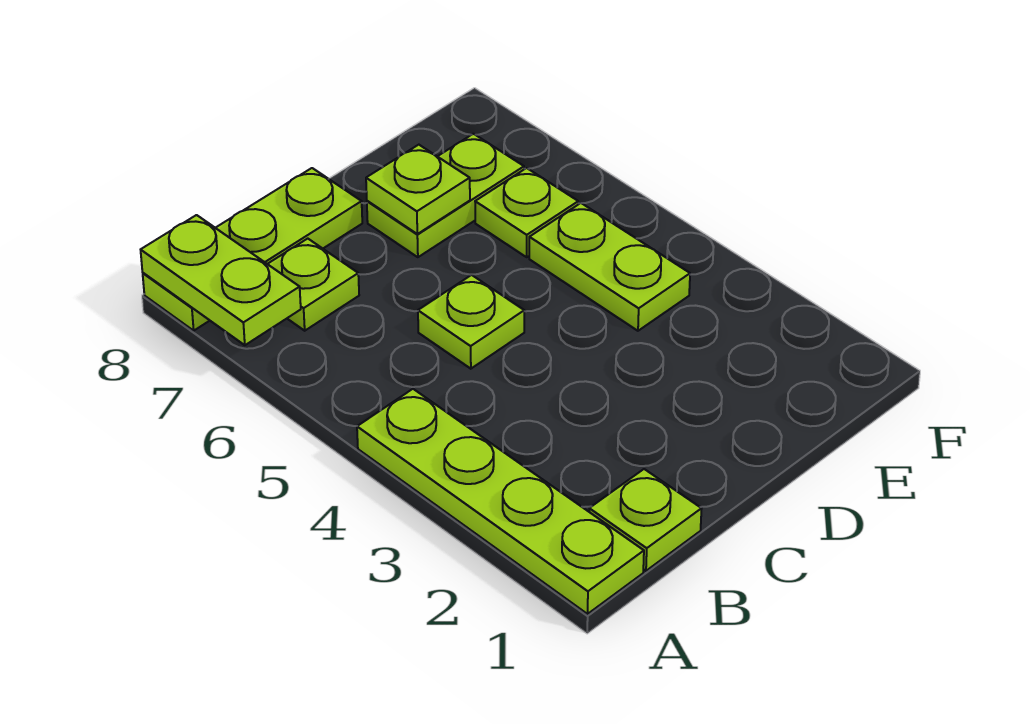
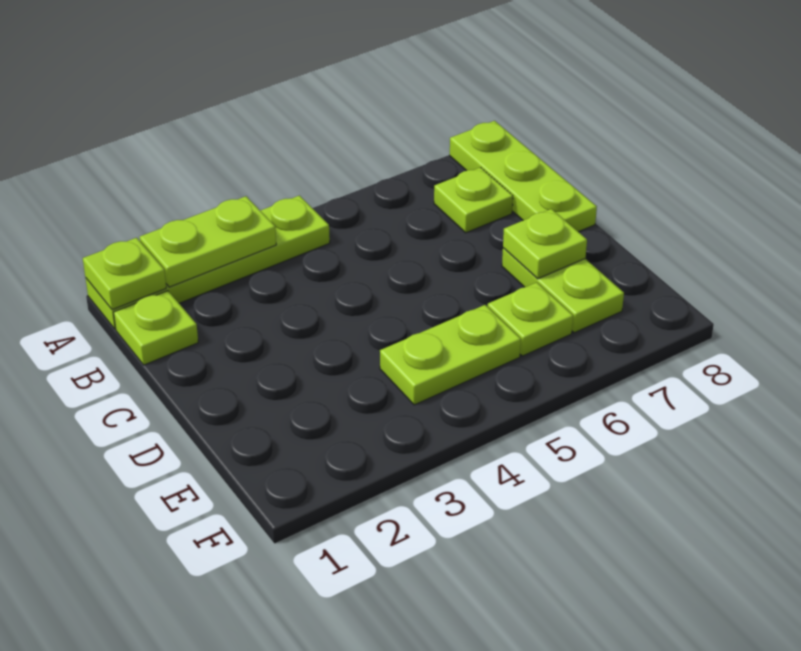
lime 1x2 plate [141,215,301,345] -> lime 1x2 plate moved to [140,196,276,287]
lime 1x1 plate [418,275,524,369] -> lime 1x1 plate moved to [83,238,166,310]

